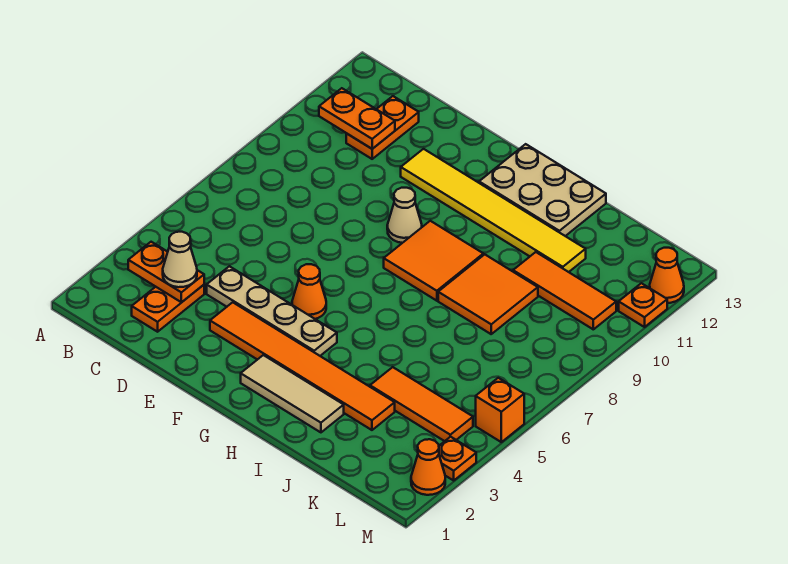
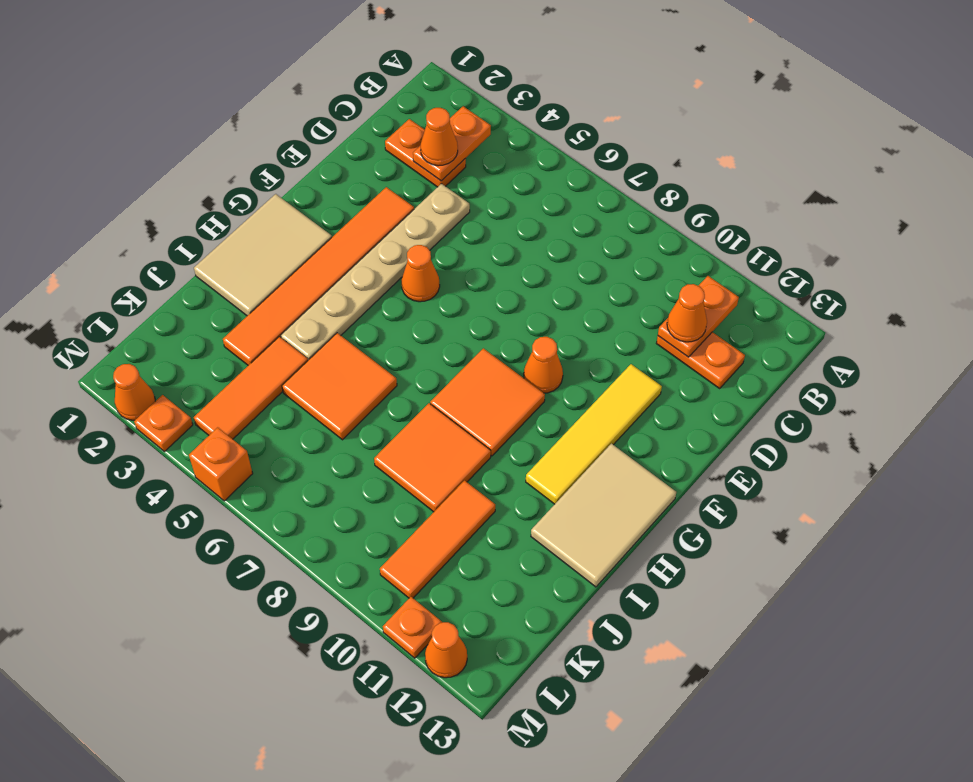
tan 1x1 cone [163,232,197,287] -> orange 1x1 cone [421,108,458,166]
none -> orange 1x1 cone [667,284,707,342]
tan 1x4 plate [207,266,337,356] -> tan 1x6 plate [281,184,470,360]
yellow 1x6 tile [401,149,586,272] -> yellow 1x4 tile [526,364,662,504]
tan 1x1 cone [387,188,422,243] -> orange 1x1 cone [524,337,563,393]
tan 1x3 tile [241,355,344,432] -> tan 2x3 tile [194,194,332,316]
tan 2x3 plate [479,144,606,236] -> tan 2x3 tile [531,444,676,587]
none -> orange 2x2 tile [282,333,397,440]

